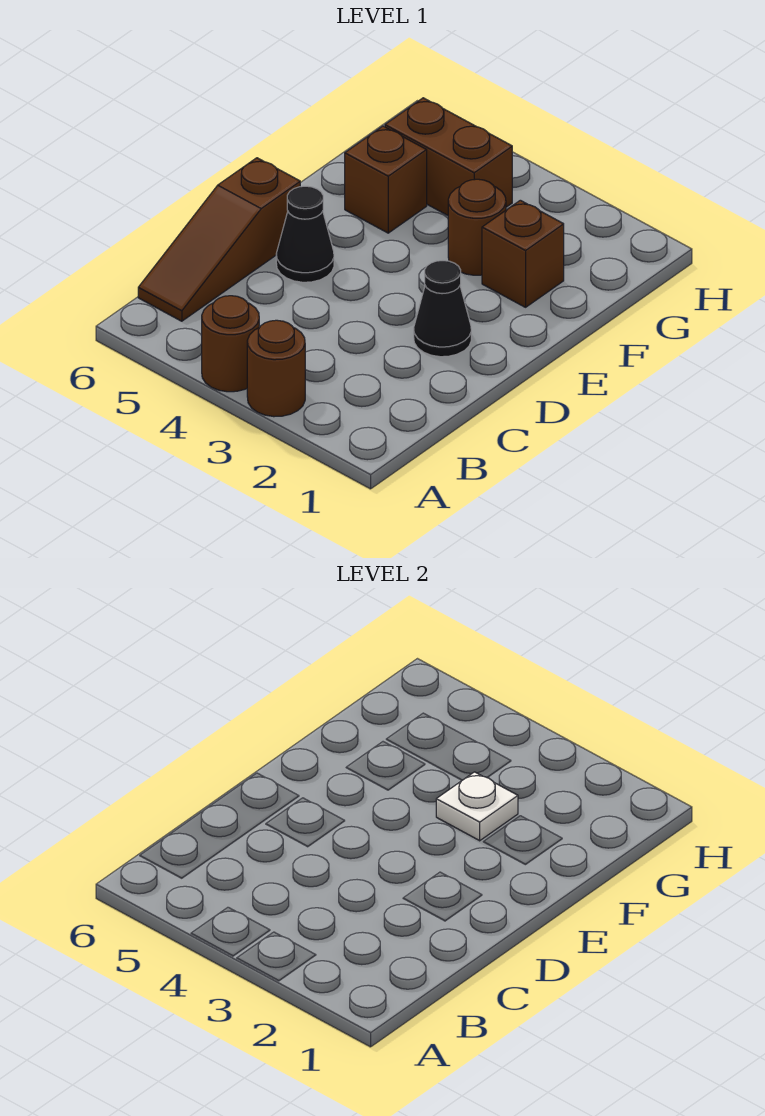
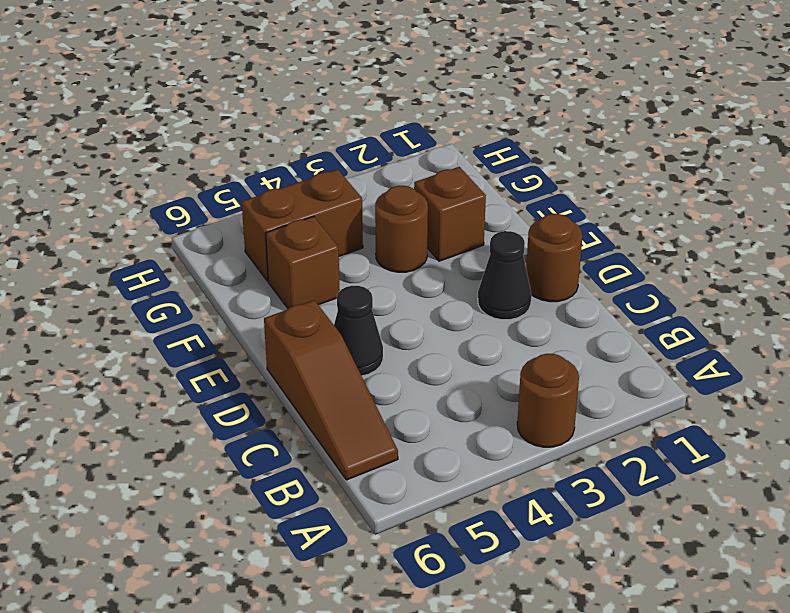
brown 1x1 round brick [202,296,259,392] -> brown 1x1 round brick moved to [526,214,582,302]
white 1x1 plate [436,772,518,841] -> none

